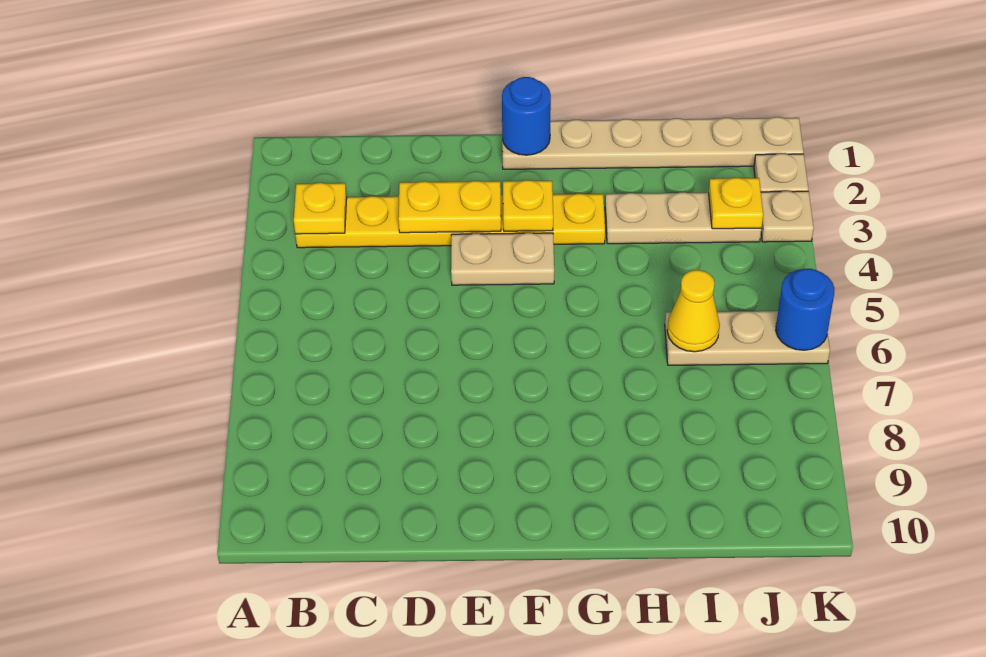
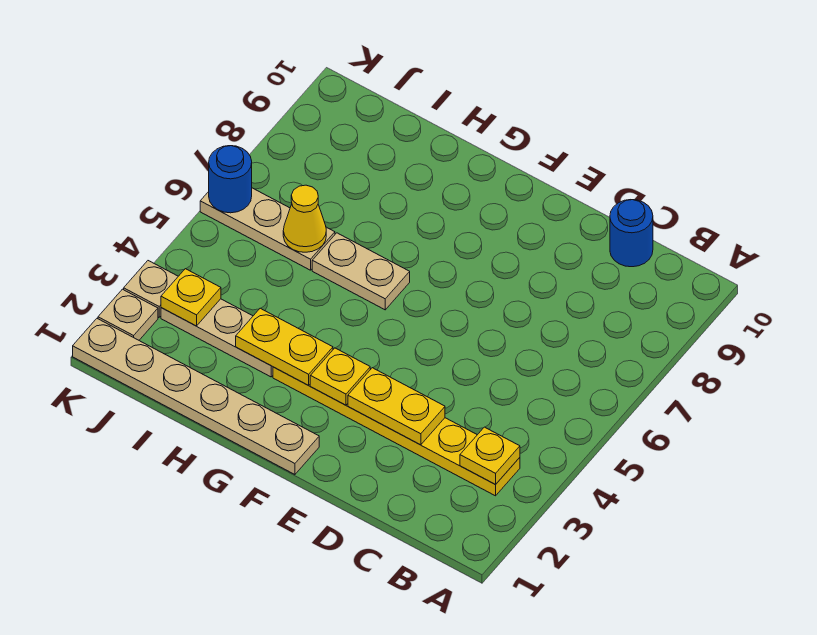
tan 1x2 plate [451,233,554,285] -> tan 1x2 plate moved to [312,233,410,310]
blue 1x1 round brick [502,77,551,155] -> blue 1x1 round brick moved to [610,200,653,267]
none -> yellow 1x2 plate [236,308,333,385]

